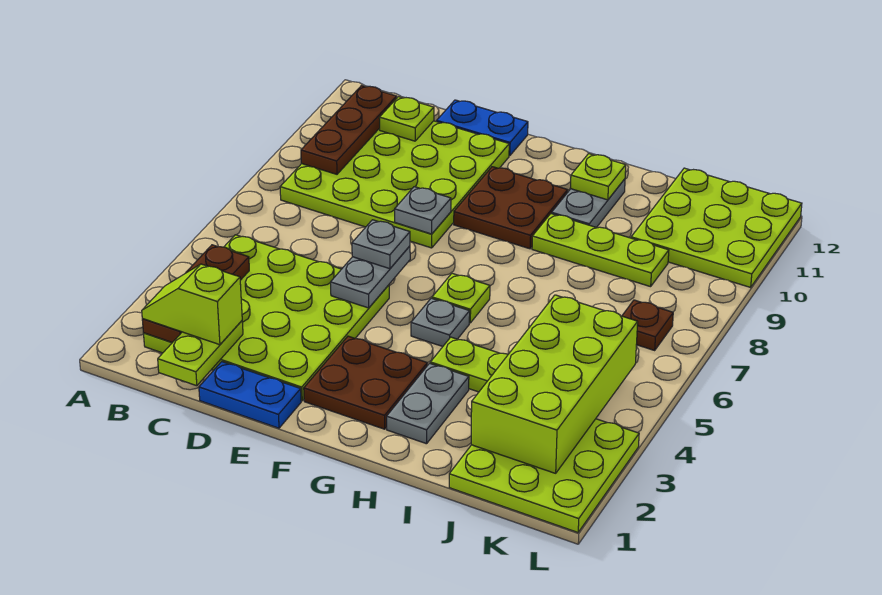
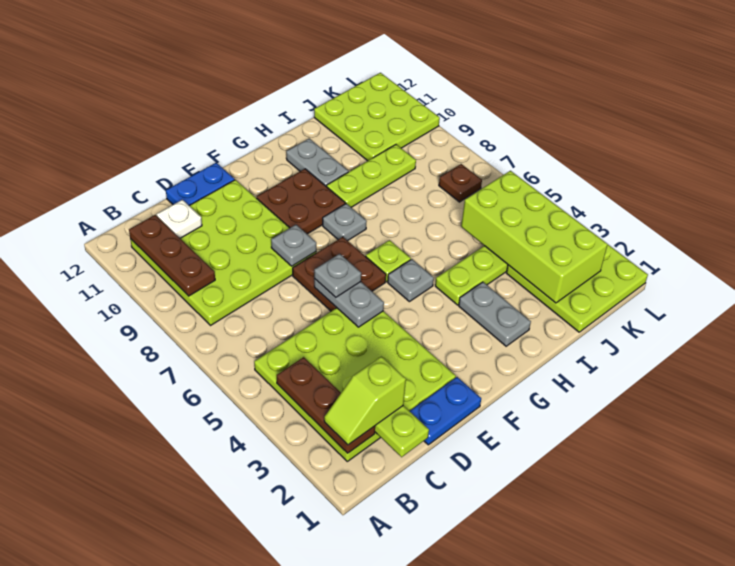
lime 1x1 plate [379,97,434,141] -> white 1x1 plate [157,200,202,238]
brown 2x2 plate [304,336,427,429] -> brown 2x2 plate moved to [293,237,386,311]
none -> grey 1x1 plate [323,204,367,241]
lime 1x1 plate [570,153,626,200] -> none

